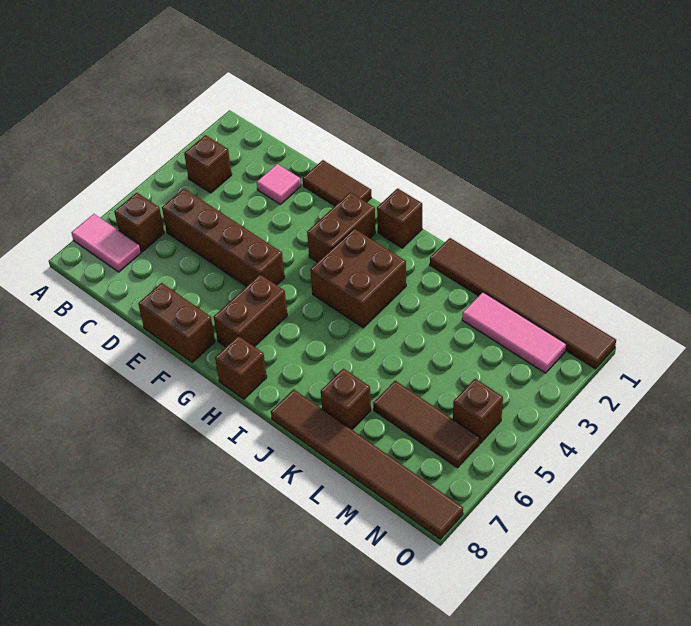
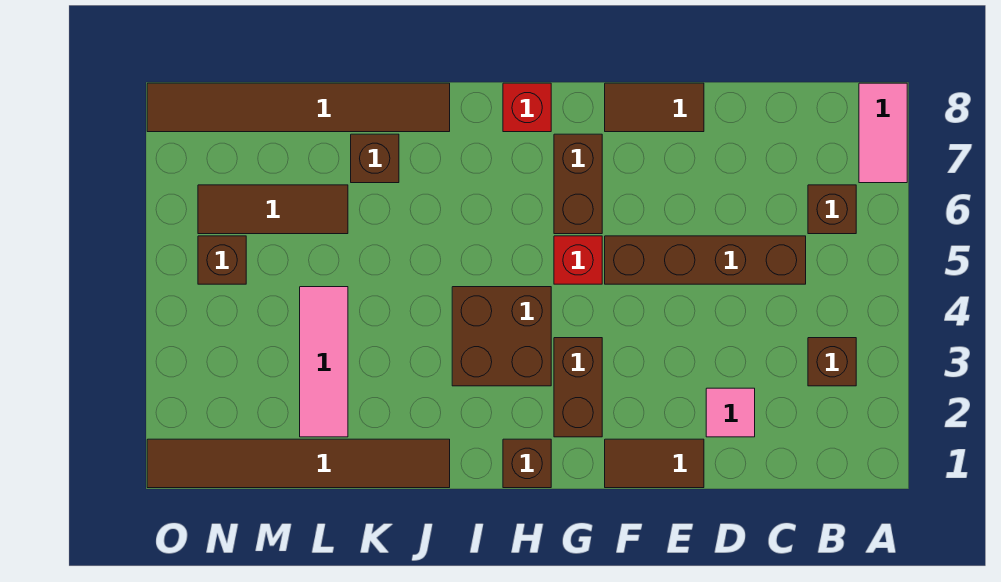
pink 1x2 tile [71,214,141,272] -> pink 1x2 tile turned to [859,83,907,183]
brown 1x2 brick [138,283,215,362] -> brown 1x2 tile [605,83,704,132]
none -> red 1x1 brick [554,236,602,284]
brown 1x1 brick [215,336,267,399] -> red 1x1 brick [503,83,551,132]
pink 1x3 tile [462,292,566,373] -> pink 1x3 tile turned to [300,287,348,437]

